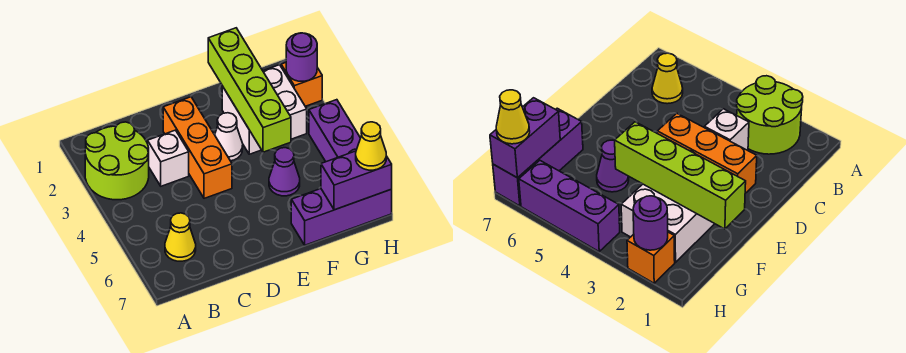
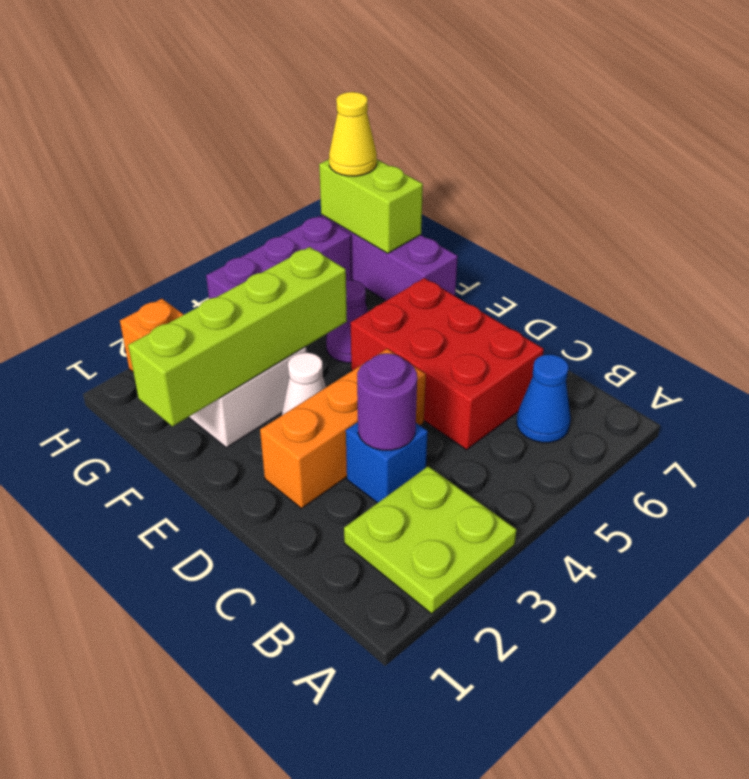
lime 2x2 round brick [85,122,149,200] -> lime 2x2 plate [344,466,516,614]
yellow 1x1 cone [165,213,196,261] -> blue 1x1 cone [517,354,571,443]
white 1x1 brick [148,130,189,186] -> blue 1x1 brick [346,422,428,503]
none -> red 2x3 brick [351,278,544,450]
purple 1x2 brick [321,151,392,210] -> lime 1x2 brick [319,159,423,254]
purple 1x1 round brick [286,33,317,81] -> purple 1x1 round brick moved to [357,353,417,450]

